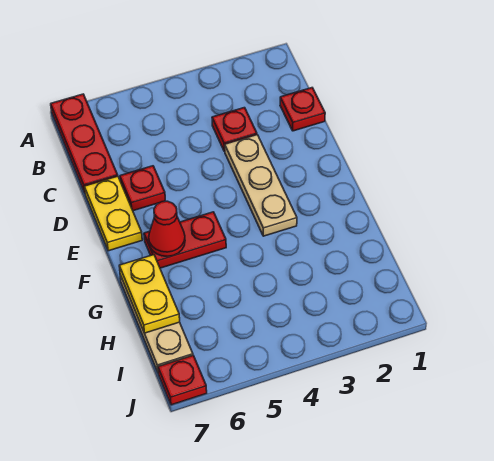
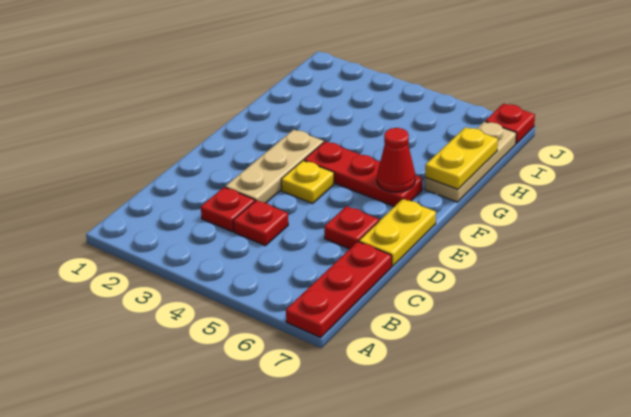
red 1x1 plate [280,88,325,131] -> red 1x1 plate moved to [233,200,288,246]
none -> yellow 1x1 plate [281,160,334,203]
red 1x2 plate [144,212,226,268] -> red 1x3 plate [304,141,422,207]

